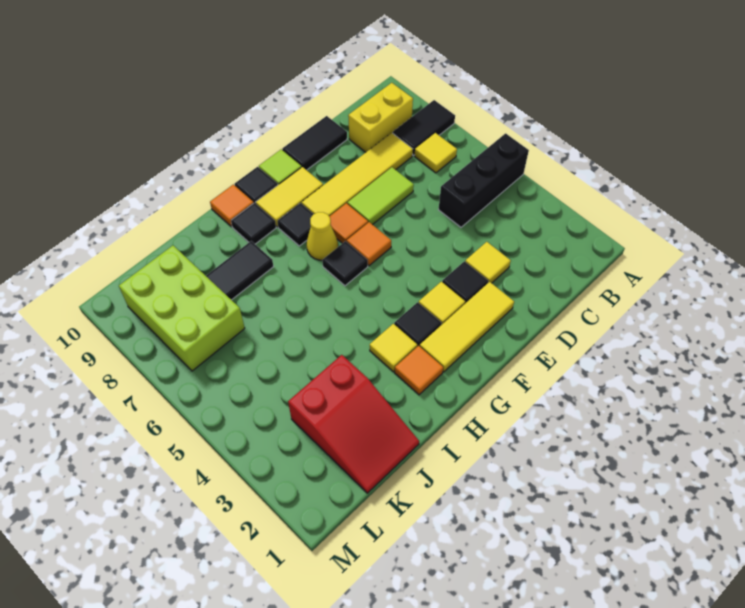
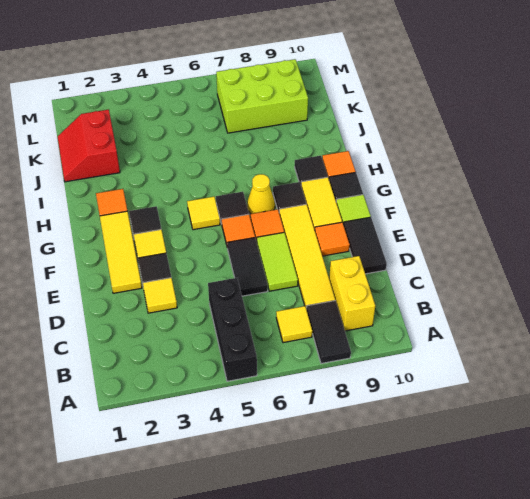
none -> orange 1x1 tile [315,222,350,256]
yellow 1x1 tile [370,324,417,372] -> yellow 1x1 tile moved to [187,197,220,230]
black 1x2 tile [206,241,273,300] -> black 1x2 tile moved to [227,238,268,296]
red 2x3 slope [288,355,419,493] -> red 2x2 slope [58,109,120,182]

